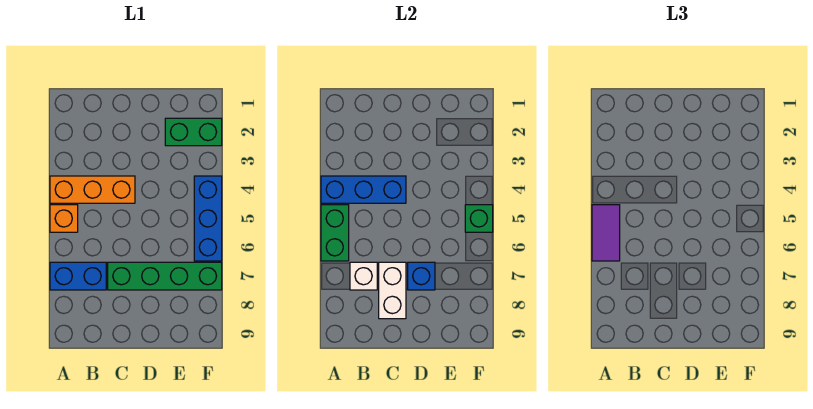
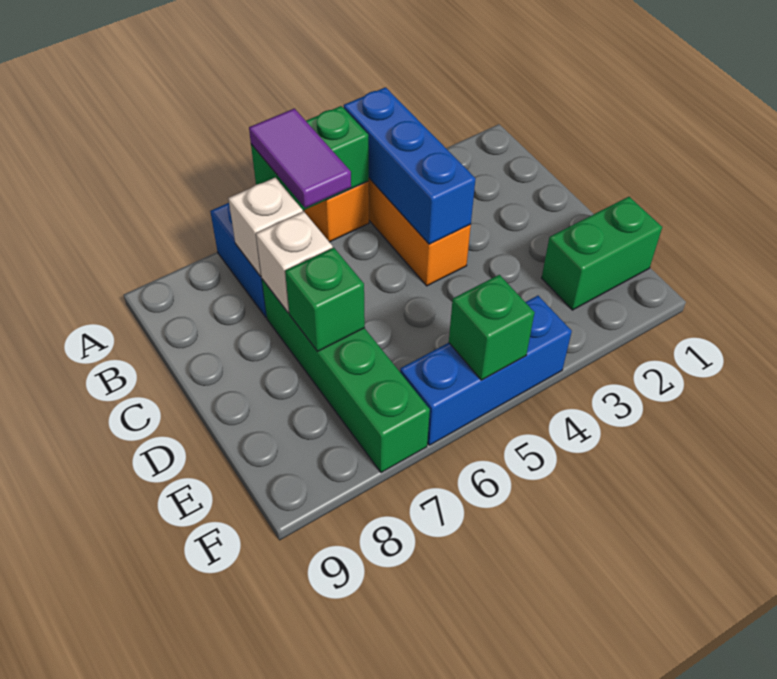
purple 1x2 tile [592,205,620,261] -> purple 1x2 tile turned to [249,108,351,208]
white 1x2 brick [379,262,406,319] -> white 1x1 brick [256,212,333,313]
blue 1x1 brick [408,262,435,290] -> green 1x1 brick [285,248,365,351]
green 1x2 brick [165,118,222,146] -> green 1x2 brick turned to [542,197,662,310]

